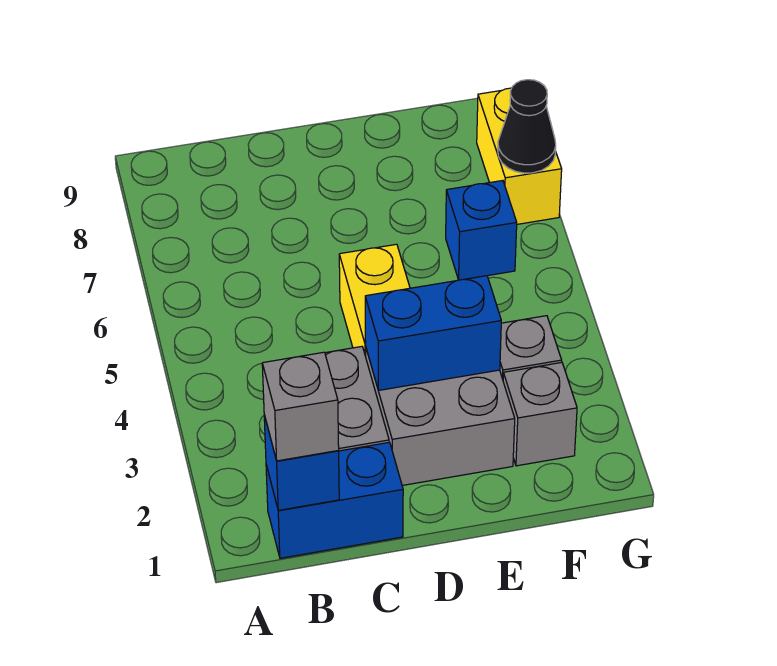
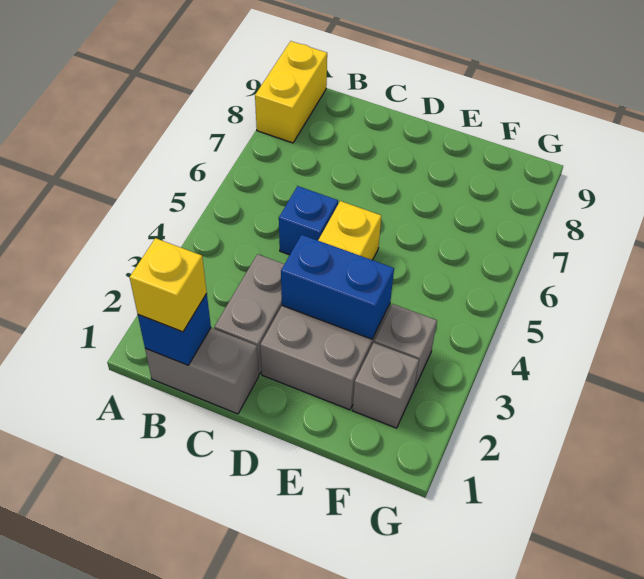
blue 1x2 brick [266,442,403,558] -> grey 1x2 brick [145,328,259,414]
grey 1x1 brick [262,352,339,461] -> yellow 1x1 brick [130,238,207,332]
blue 1x1 brick [446,181,517,280] -> blue 1x1 brick moved to [279,186,338,255]
yellow 1x2 brick [477,88,562,224] -> yellow 1x2 brick moved to [255,41,327,143]
black 1x1 cone [498,80,556,173] -> none

